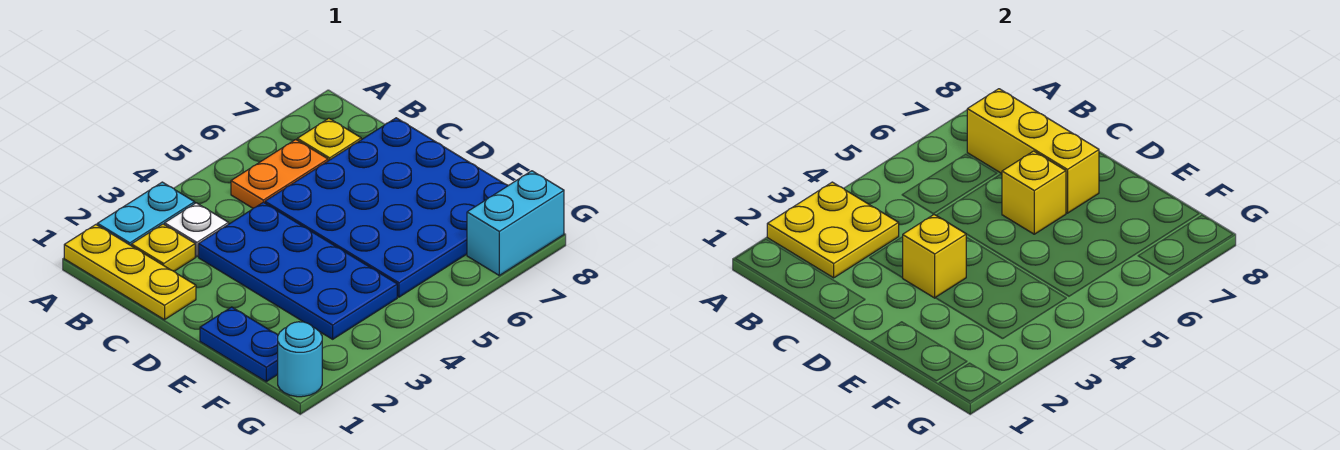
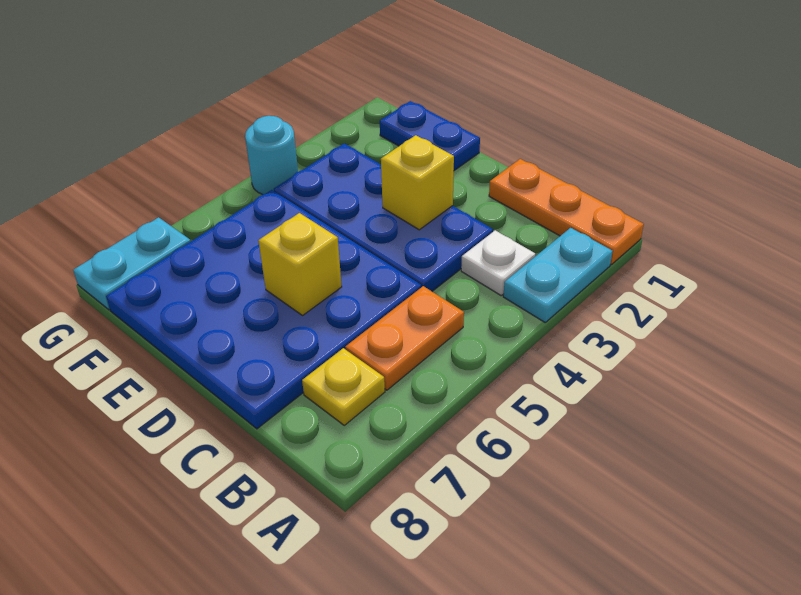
yellow 1x3 plate [64,225,196,320] -> orange 1x3 plate [489,159,644,265]
yellow 2x2 plate [767,182,899,278] -> none
yellow 1x1 plate [131,224,195,271] -> none
yellow 1x3 brick [967,89,1099,213] -> none
cyan 1x1 round brick [278,322,322,397] -> cyan 1x1 round brick moved to [245,116,298,195]
cyan 1x2 brick [467,171,564,275] -> cyan 1x2 plate [73,217,191,310]

